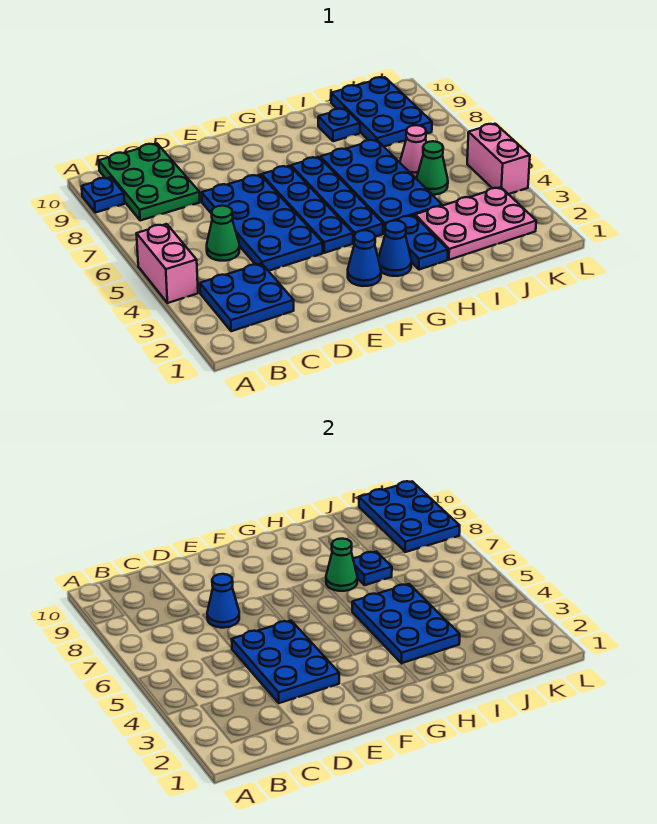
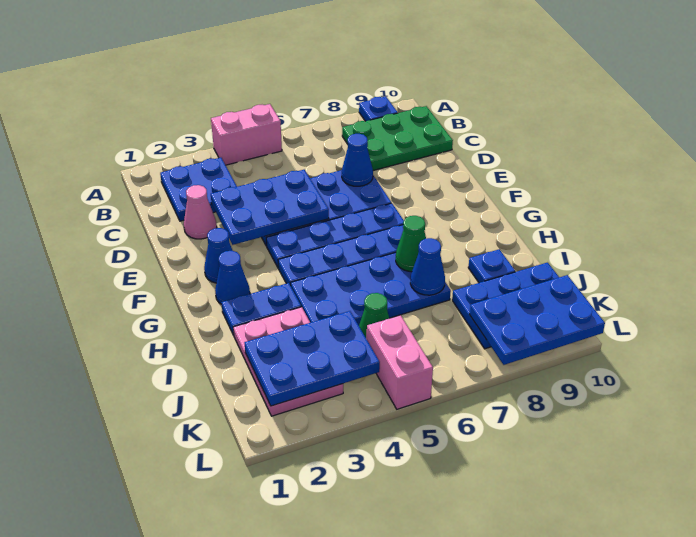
green 1x1 cone [207,206,239,261] -> none
blue 2x3 plate [352,584,460,664] -> blue 2x3 plate moved to [245,311,380,406]
blue 1x1 plate [353,552,392,585] -> blue 1x1 cone [410,238,445,295]
pink 1x1 cone [400,125,426,178] -> pink 1x1 cone moved to [184,185,217,239]
pink 1x2 brick [467,124,530,194] -> pink 1x2 brick turned to [367,315,433,409]

